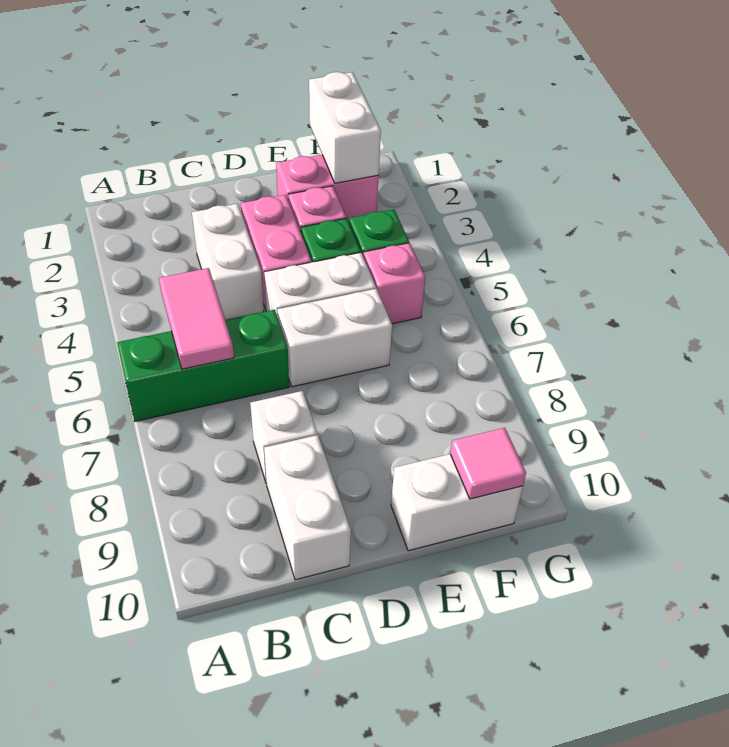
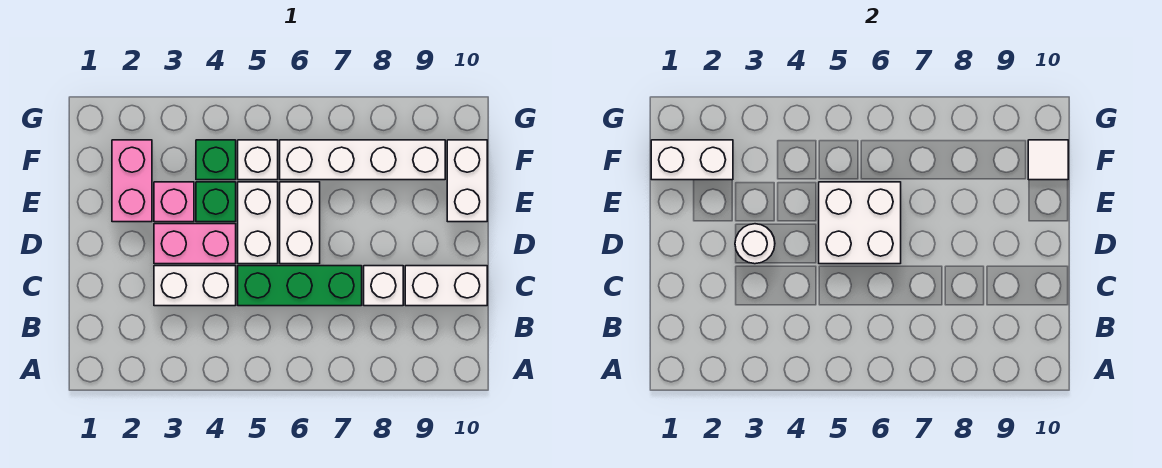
green 1x3 brick [117,310,289,421] -> green 1x3 brick turned to [238,266,362,306]
pink 1x2 tile [159,268,234,369] -> none
none -> white 1x1 round brick [735,224,775,264]
none -> white 2x2 brick [819,182,901,264]
pink 1x1 brick [364,243,425,324] -> white 1x1 brick [238,140,278,180]
none -> white 1x4 brick [280,140,445,180]
pink 1x1 tile [450,428,526,499] -> white 1x1 tile [1028,140,1068,180]

